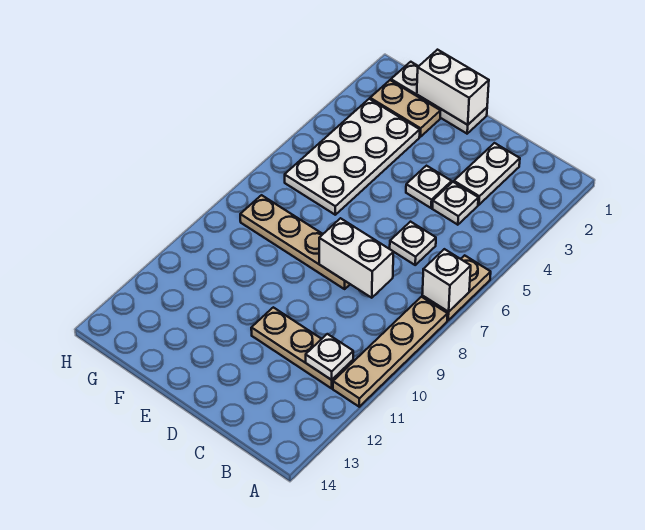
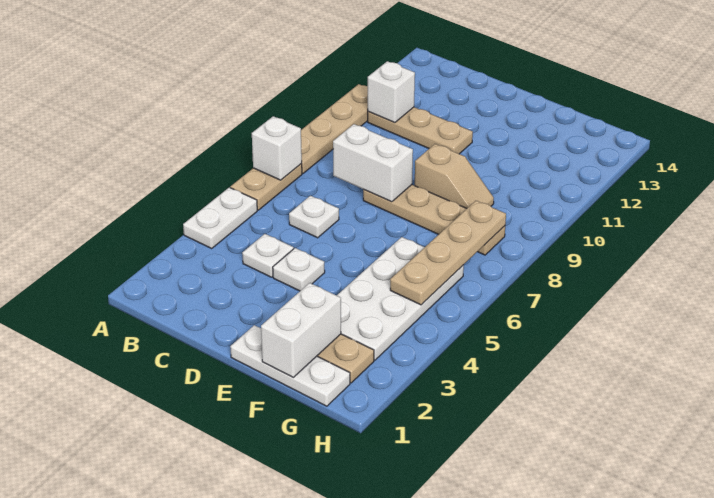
white 1x1 plate [306,334,353,380] -> white 1x1 brick [368,61,415,123]
white 1x2 plate [454,143,520,205] -> white 1x2 plate moved to [183,187,257,248]
white 1x2 brick [417,50,489,125] -> white 1x2 brick turned to [261,283,341,377]
none -> tan 1x2 slope [415,144,494,208]
none -> tan 1x4 plate [390,201,506,305]

